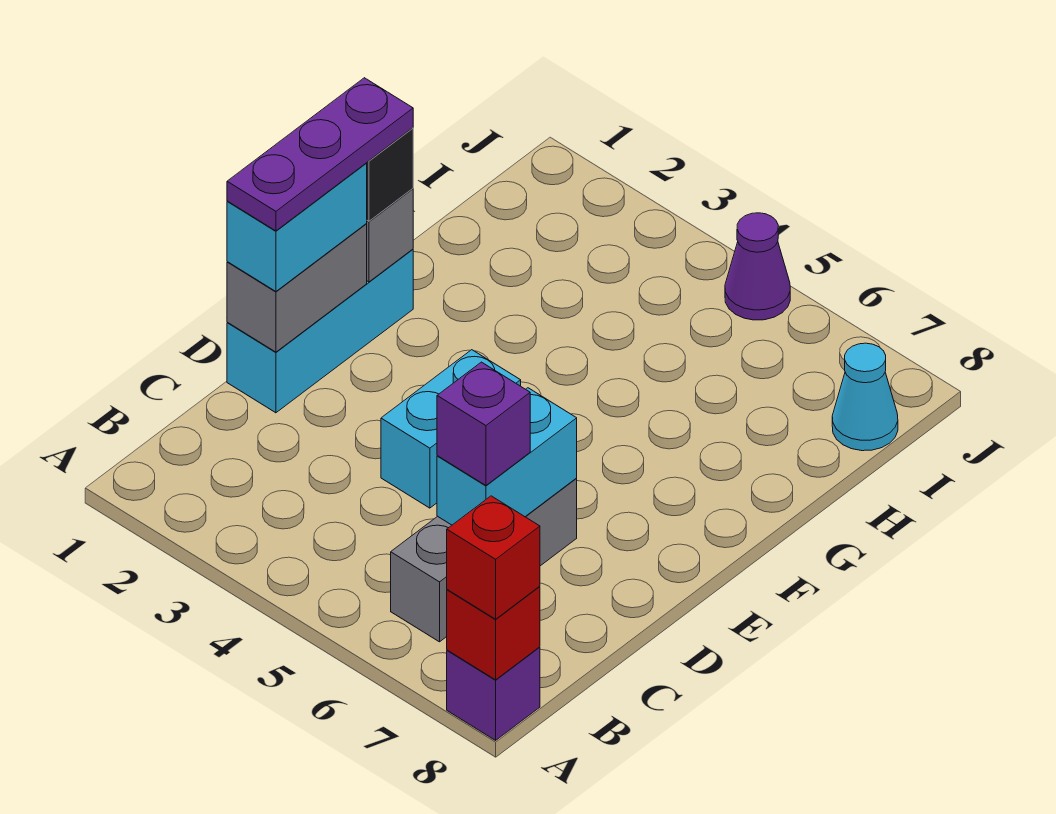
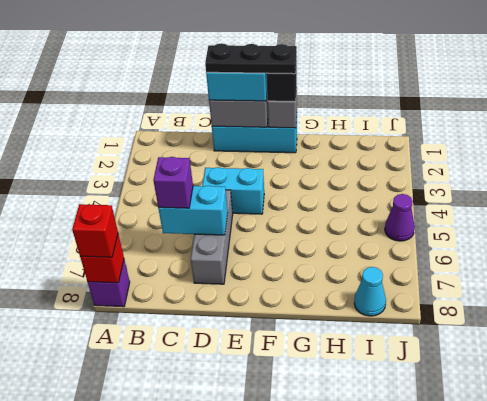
grey 1x3 brick [391,479,577,642] -> grey 1x3 brick turned to [191,190,233,284]
purple 1x3 plate [227,78,413,231] -> black 1x3 plate [205,43,297,74]

